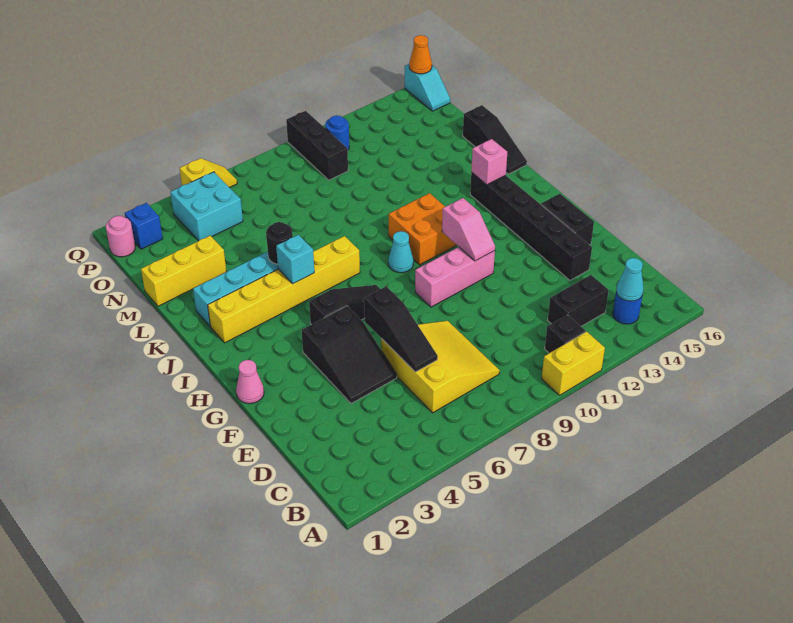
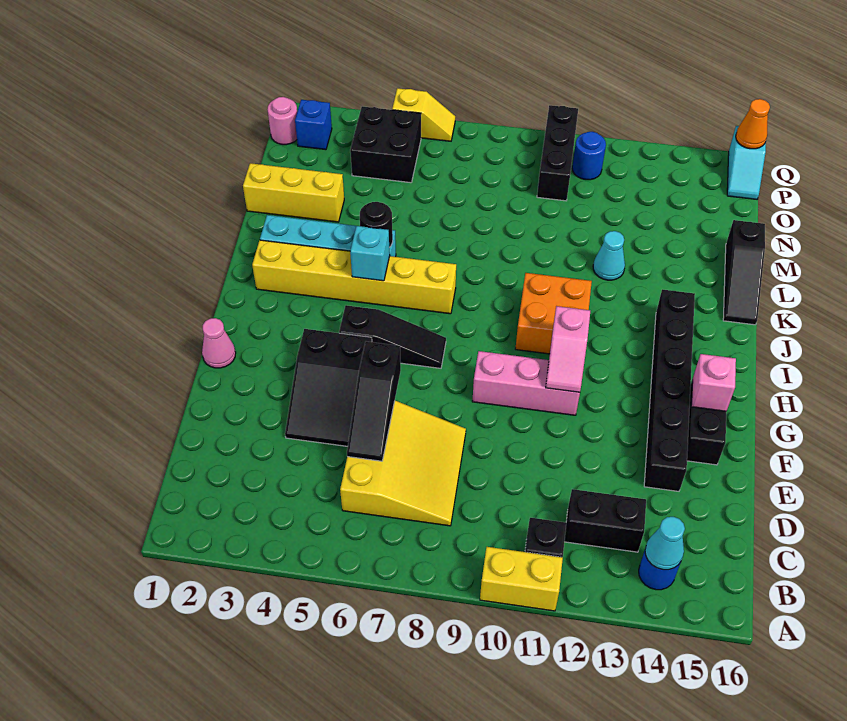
cyan 1x1 cone [388,231,414,273] -> cyan 1x1 cone moved to [593,231,625,280]
pink 1x1 brick [471,139,507,185] -> pink 1x1 brick moved to [691,354,736,411]
cyan 2x2 brick [170,172,243,241] -> black 2x2 brick [350,106,421,183]

